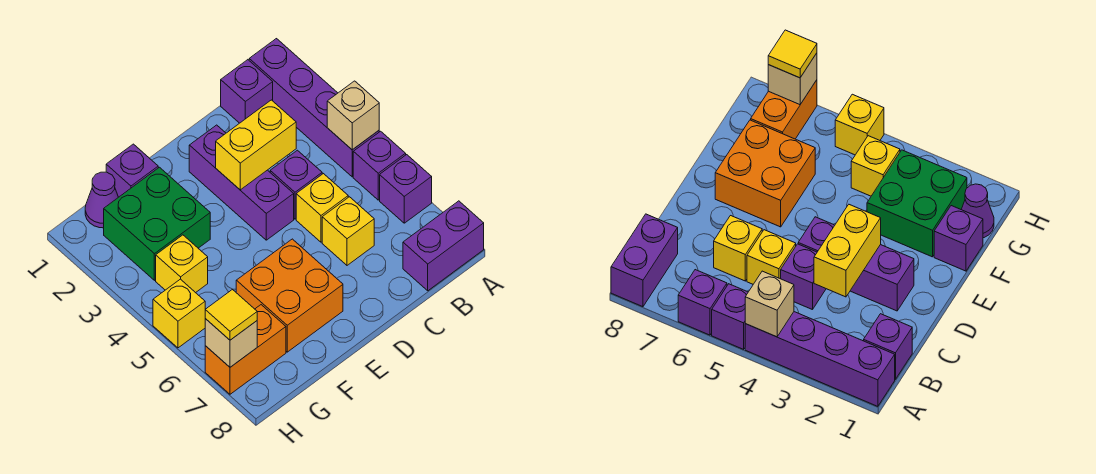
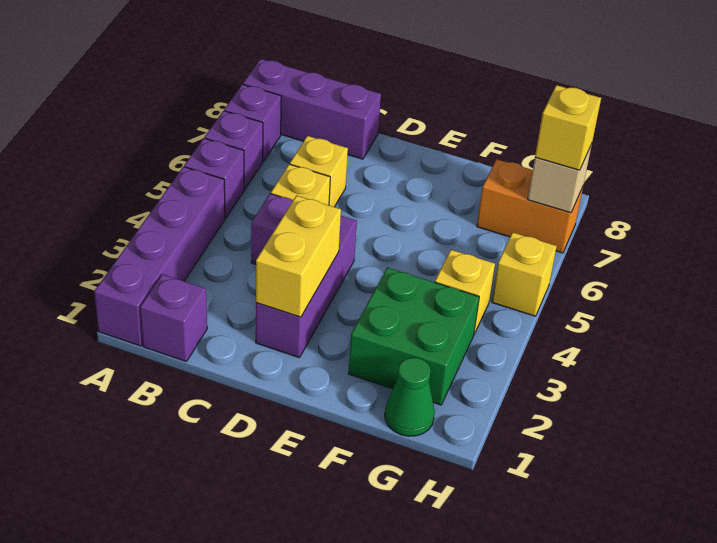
tan 1x1 brick [327,81,379,150] -> none
purple 1x2 brick [403,201,484,291] -> purple 1x3 brick [243,59,381,159]
yellow 1x2 brick [216,100,296,190] -> yellow 1x2 brick turned to [256,196,341,317]
orange 2x2 brick [236,239,343,352] -> none
purple 1x1 brick [106,144,158,197] -> purple 1x1 brick moved to [224,84,281,161]
purple 1x1 cone [85,172,118,228] -> green 1x1 cone [385,358,435,436]
yellow 1x1 tile [205,289,257,340] -> yellow 1x1 brick [535,85,601,170]

